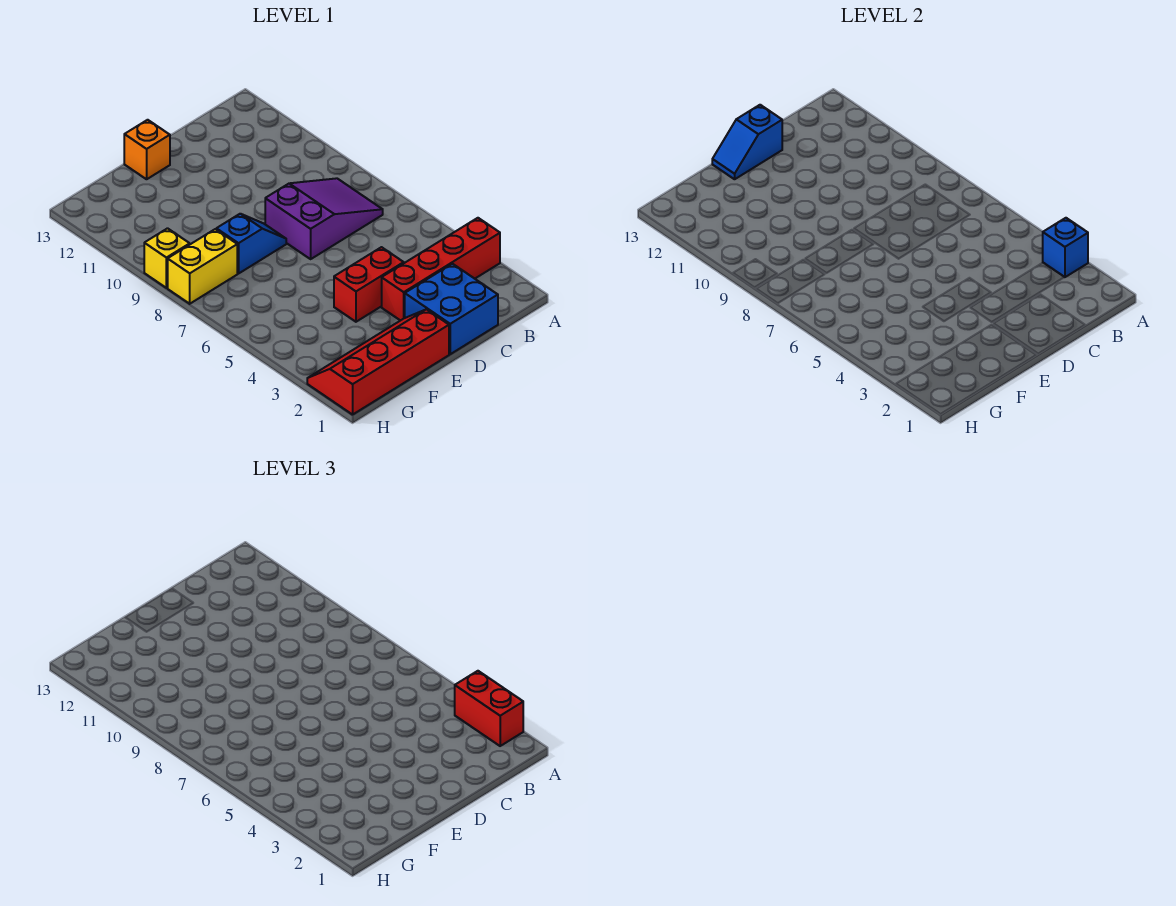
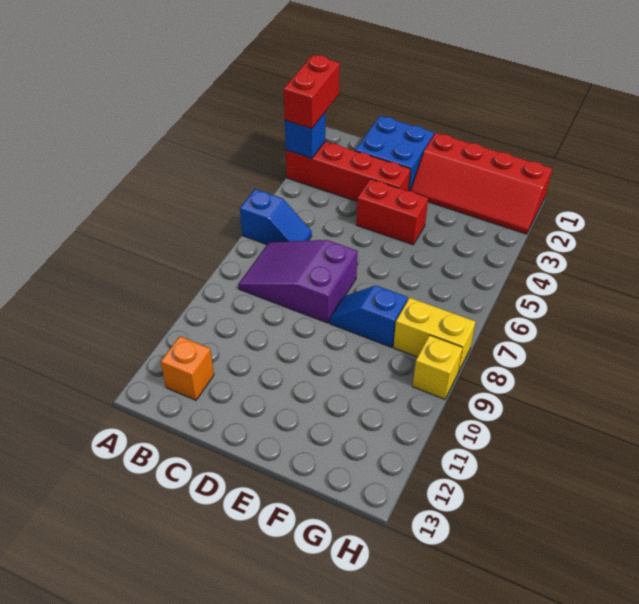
blue 1x2 slope [712,105,782,179] -> blue 1x2 slope moved to [240,189,312,245]
orange 1x1 brick [124,120,170,179] -> orange 1x1 brick moved to [161,336,214,400]

